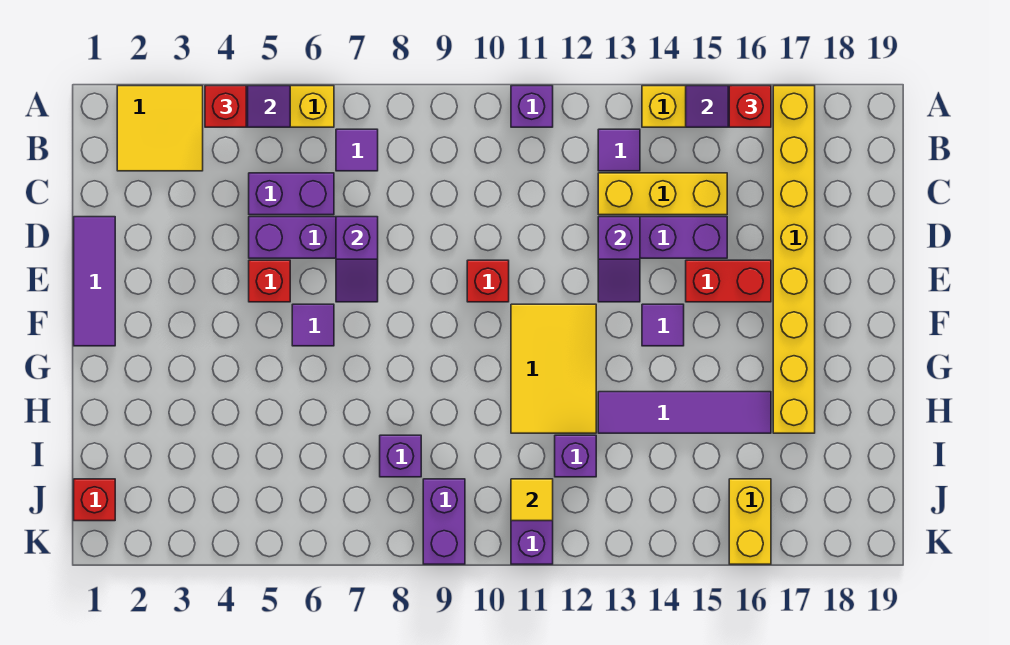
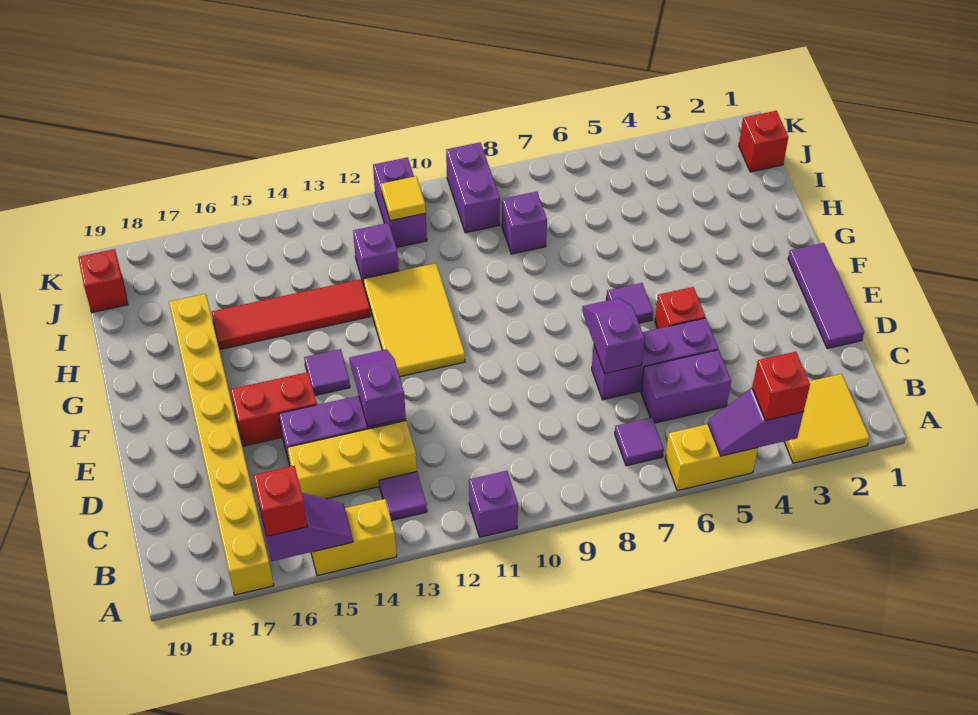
red 1x1 brick [467,260,509,302] -> red 1x1 brick moved to [78,249,128,312]
purple 1x4 tile [598,392,771,433] -> red 1x4 tile [212,279,371,349]
yellow 1x2 brick [729,479,771,564] -> none

